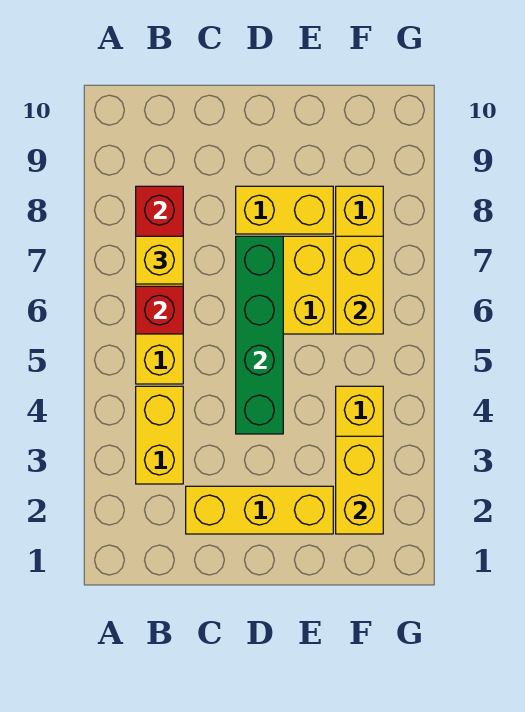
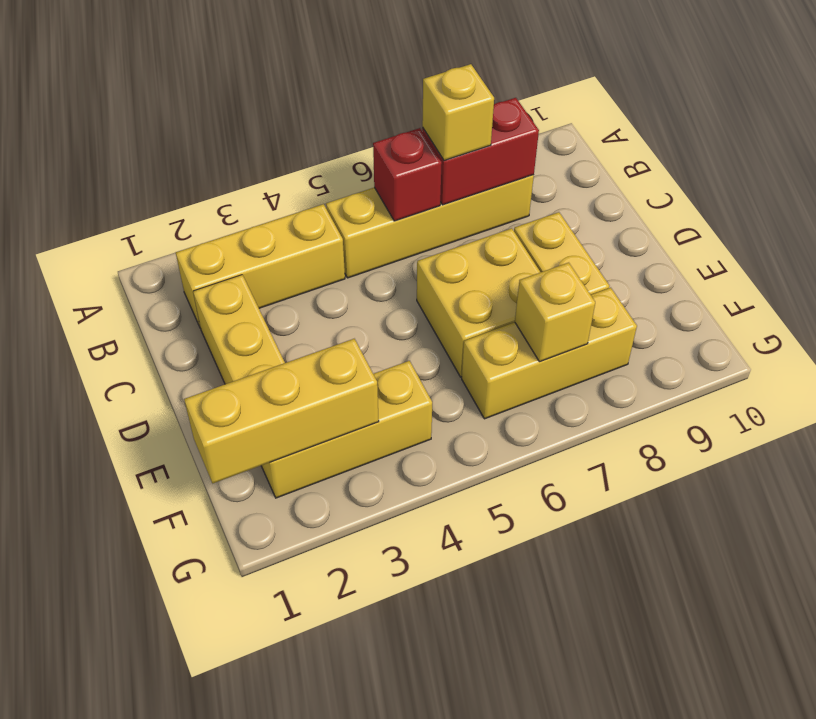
yellow 1x2 brick [136,386,183,484] -> yellow 1x3 brick [176,204,345,327]
green 1x4 brick [236,236,283,434] -> none
yellow 1x2 brick [336,436,383,534] -> yellow 1x3 brick [184,339,379,483]
yellow 1x2 brick [336,236,383,334] -> yellow 1x1 brick [515,263,595,362]

